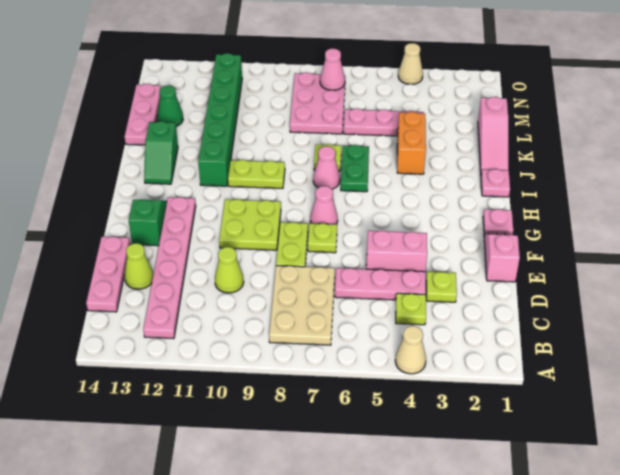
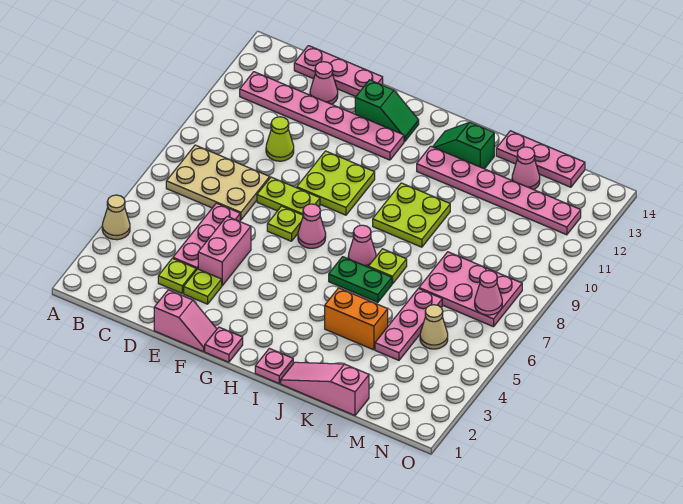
lime 1x1 plate [396,293,426,325] -> lime 1x1 plate moved to [184,269,222,304]
lime 1x1 cone [125,243,153,289] -> pink 1x1 cone [310,62,338,104]
lime 1x2 plate [228,160,285,188] -> lime 2x2 plate [373,183,450,247]
green 1x6 brick [198,53,242,186] -> none
none -> pink 1x6 plate [417,146,581,235]
green 1x1 cone [158,85,183,126] -> pink 1x1 cone [512,147,540,190]
tan 1x1 cone [398,43,423,84] -> tan 1x1 cone moved to [420,305,448,349]

